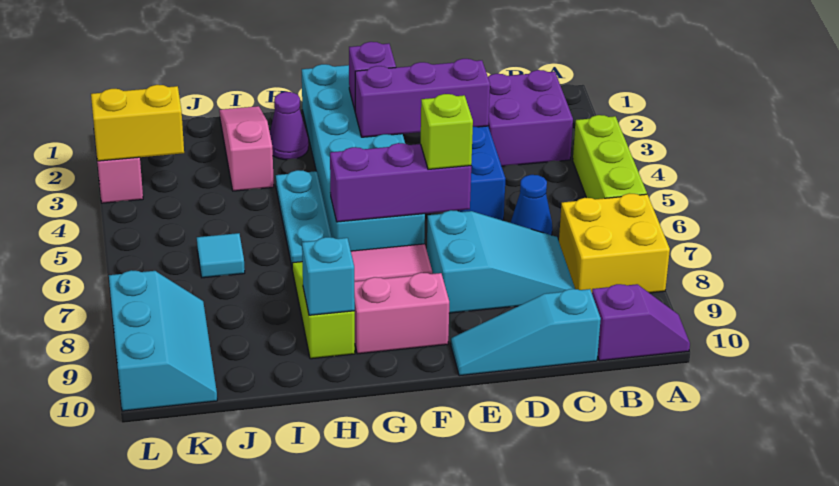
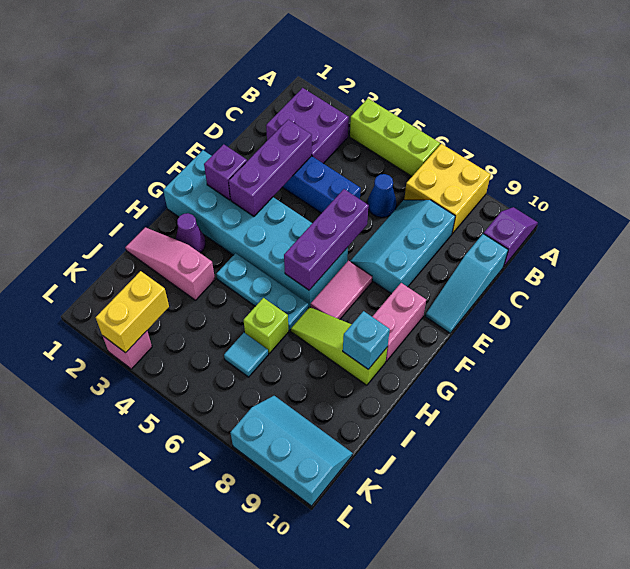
cyan 2x3 slope [427,210,575,313] -> cyan 2x3 slope turned to [350,200,455,294]
lime 1x1 brick [421,94,473,169] -> lime 1x1 brick moved to [244,298,289,353]

